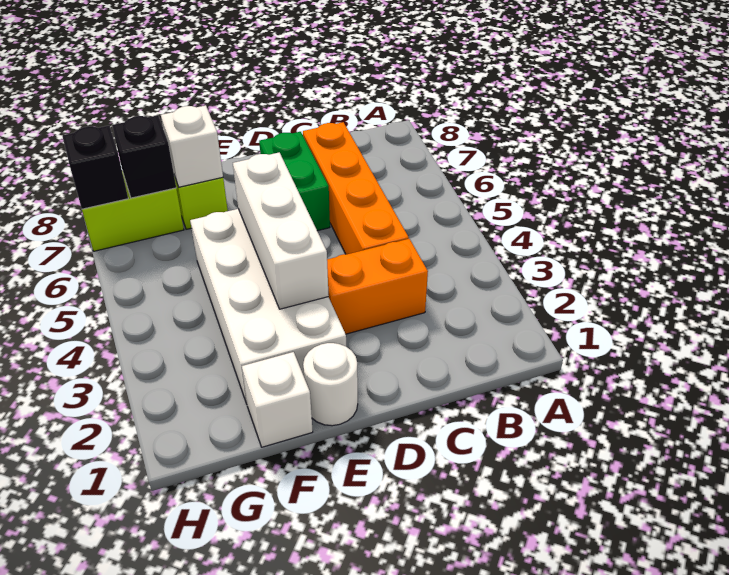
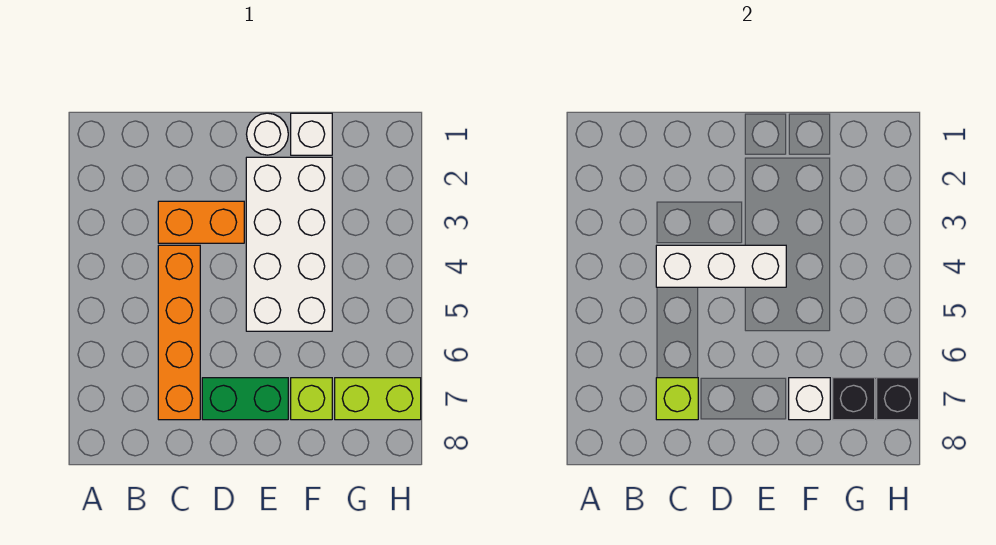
none -> lime 1x1 brick [656,378,698,420]
green 1x2 brick [259,132,330,231] -> green 1x2 brick turned to [202,378,288,420]
white 1x3 brick [233,152,329,309] -> white 1x3 brick turned to [656,245,786,287]

